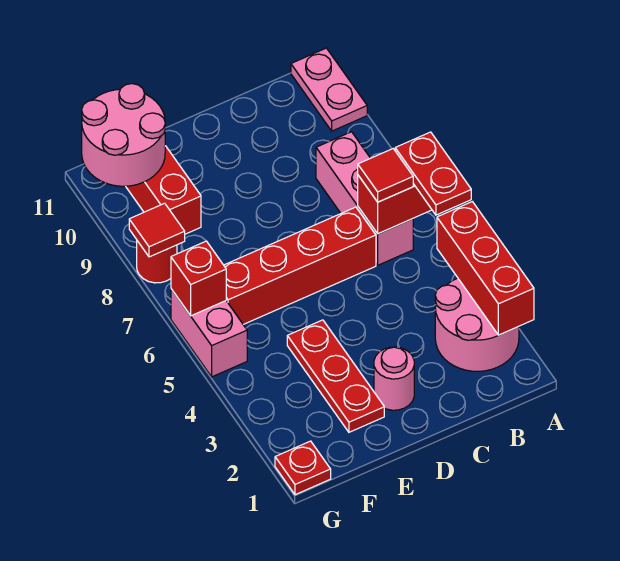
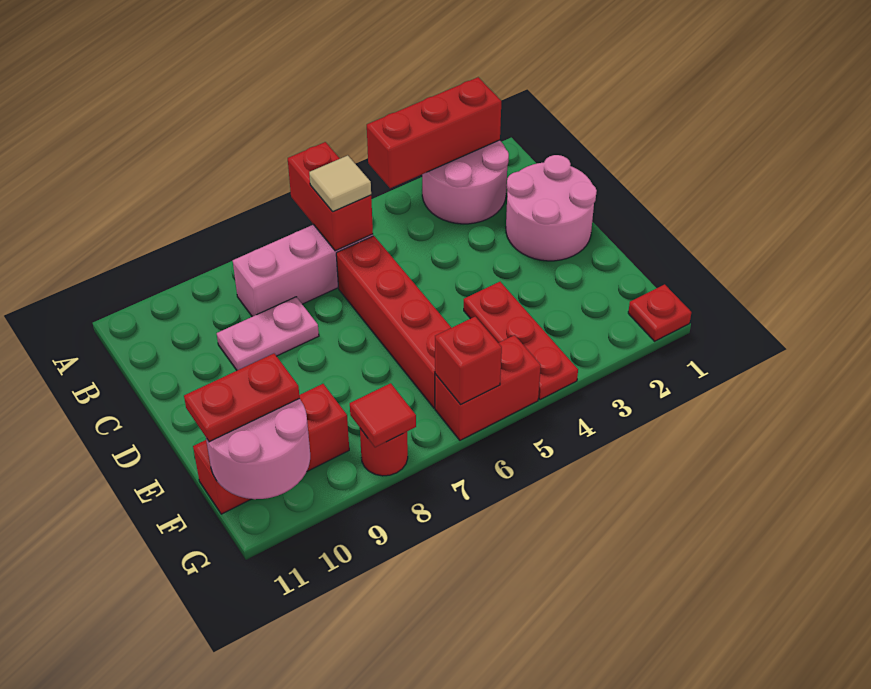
red 1x2 plate [395,132,471,215] -> red 1x2 plate moved to [184,354,300,442]
pink 1x2 plate [291,48,367,131] -> pink 1x2 plate moved to [217,297,319,370]
red 1x1 tile [358,149,413,202] -> tan 1x1 tile [309,155,371,212]
pink 1x1 round brick [374,347,414,410] -> pink 2x2 round brick [506,155,597,261]
red 1x3 plate [287,320,384,432] -> red 1x3 plate turned to [464,282,578,400]
pink 1x2 brick [171,289,247,377] -> red 1x2 brick [435,335,541,440]

